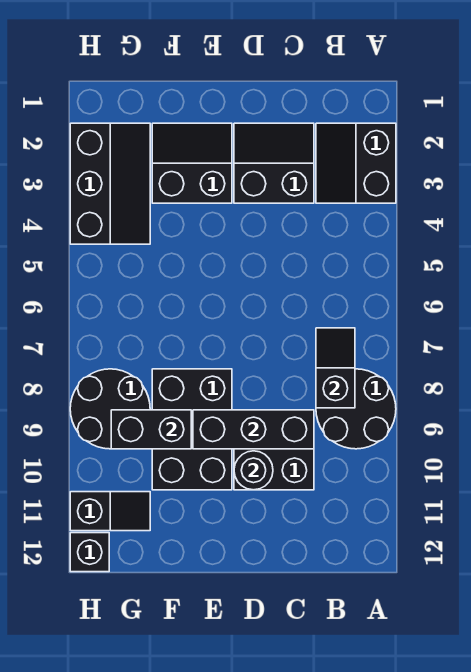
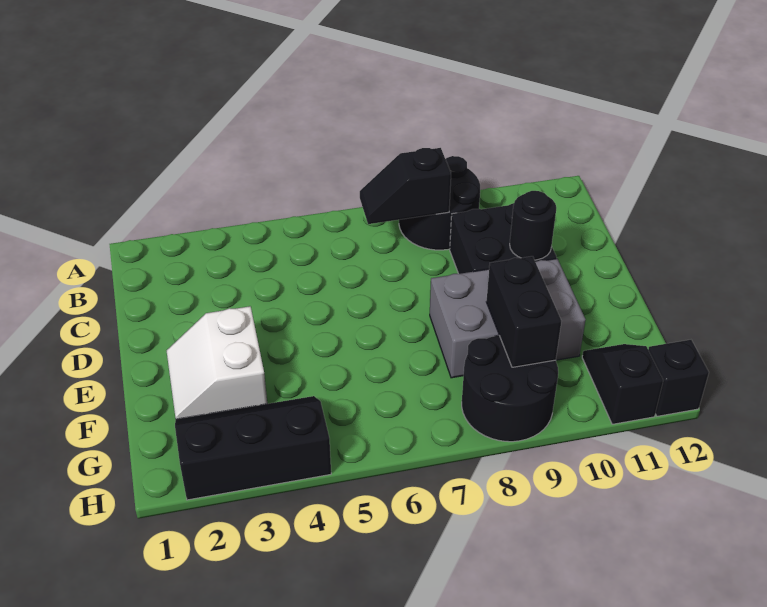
black 2x2 slope [316,123,396,203] -> none
black 2x2 slope [234,123,314,203] -> none
black 1x3 brick [193,410,314,449] -> none
black 2x2 slope [152,123,232,203] -> white 2x2 slope [167,306,267,419]
black 2x3 brick [152,369,232,490] -> grey 2x3 brick [430,259,586,378]

